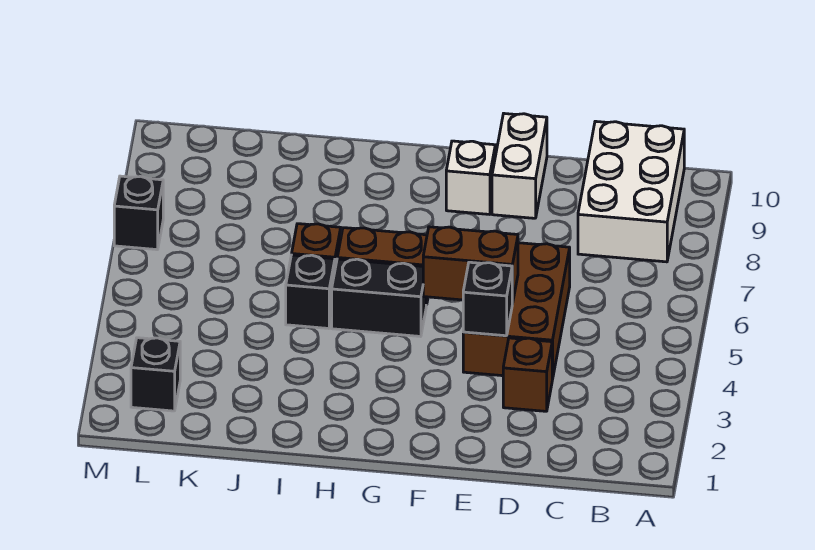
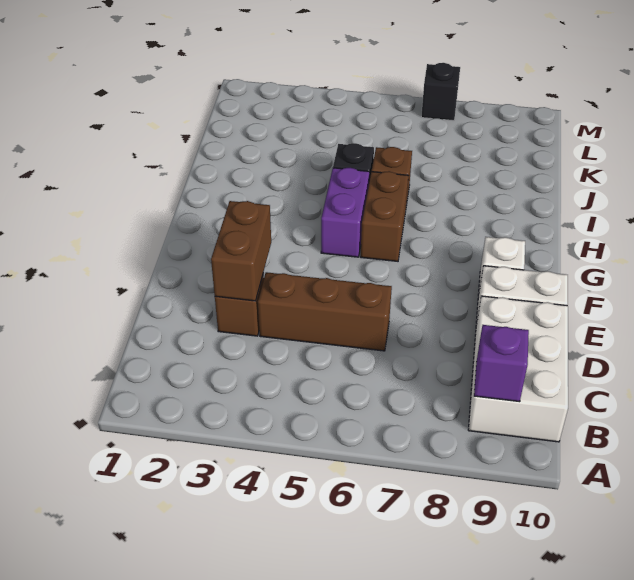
white 2x3 brick [578,121,684,262] -> white 2x3 brick turned to [468,296,568,442]
none -> purple 1x1 brick [474,325,529,402]
brown 2x3 brick [463,243,570,380] -> brown 1x3 brick [258,272,392,351]
black 1x1 brick [463,262,512,336] -> none
brown 1x2 brick [423,227,518,304] -> brown 1x2 brick moved to [211,201,271,301]
black 1x2 brick [332,259,426,337] -> purple 1x2 brick [321,168,370,257]
black 1x1 brick [131,338,180,411] -> none

